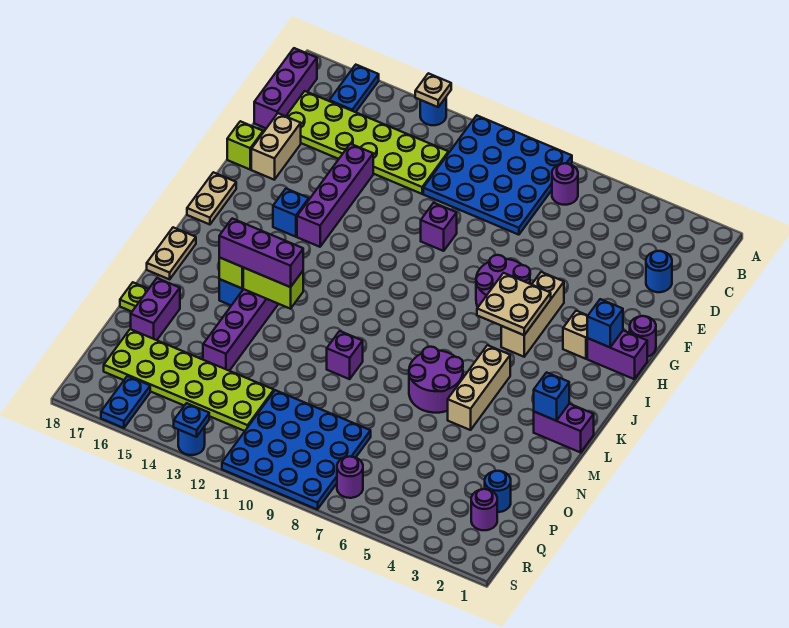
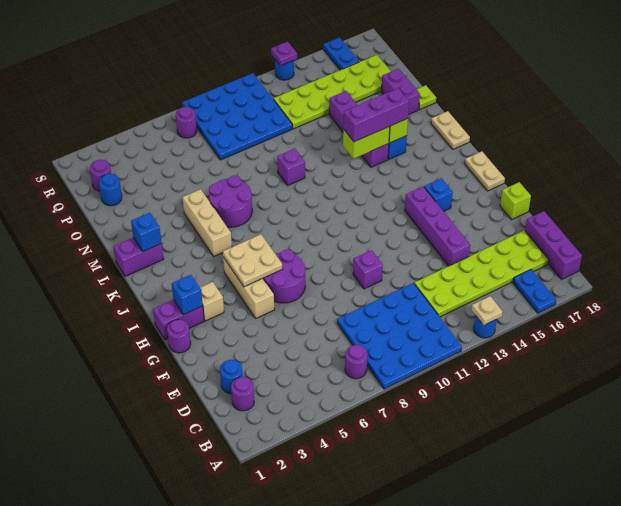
none -> purple 1x1 round brick [231,377,254,411]
tan 1x2 brick [251,113,301,180] -> none
blue 1x1 plate [174,403,209,437] -> purple 1x1 plate [271,42,297,65]

